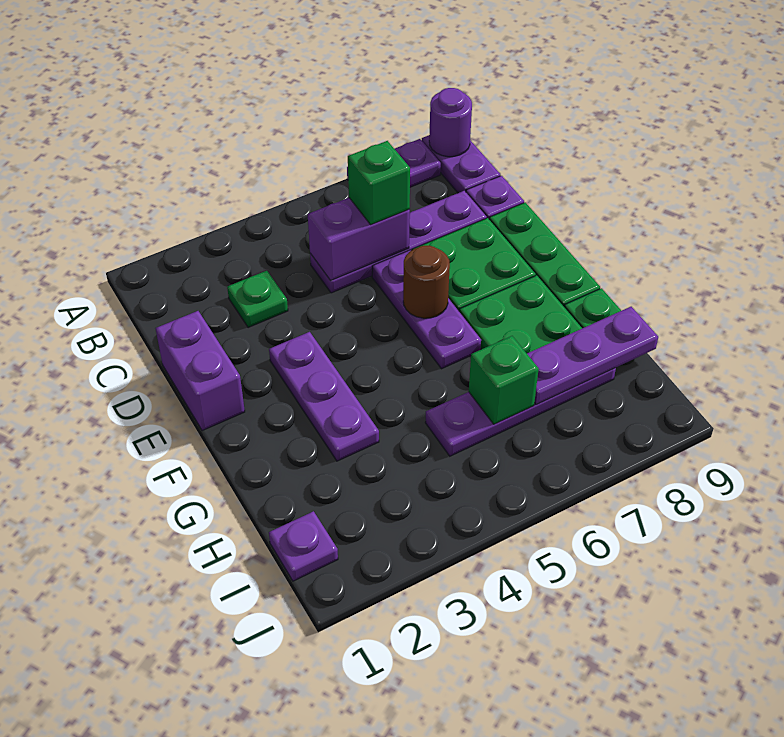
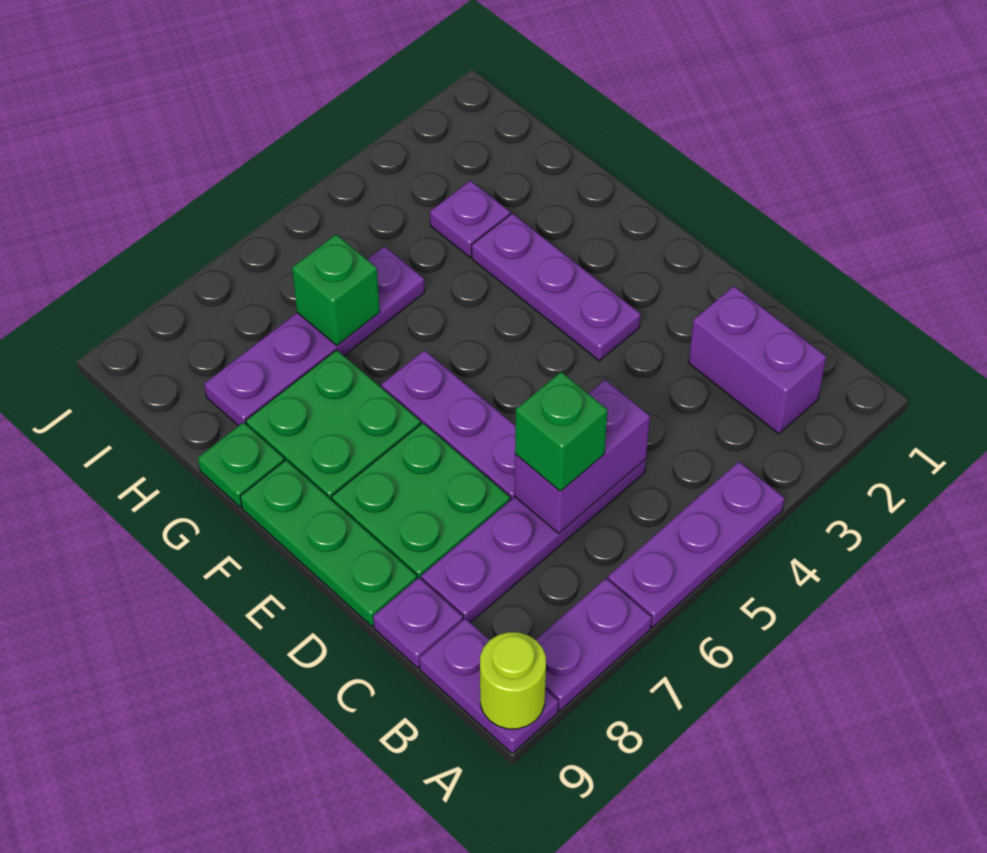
purple 1x1 round brick [429,88,472,157] -> lime 1x1 round brick [480,632,546,729]
green 1x1 plate [227,271,288,328] -> none
purple 1x2 brick [156,311,245,431] -> purple 1x2 brick moved to [689,286,826,434]
brown 1x1 round brick [403,246,450,318] -> none
purple 1x3 plate [527,307,658,405] -> purple 1x3 plate moved to [608,462,785,627]
purple 1x1 plate [269,511,338,581] -> purple 1x1 plate moved to [430,181,510,257]

